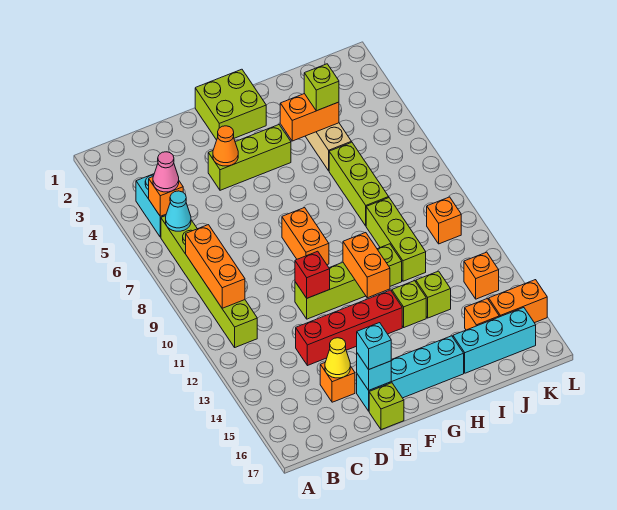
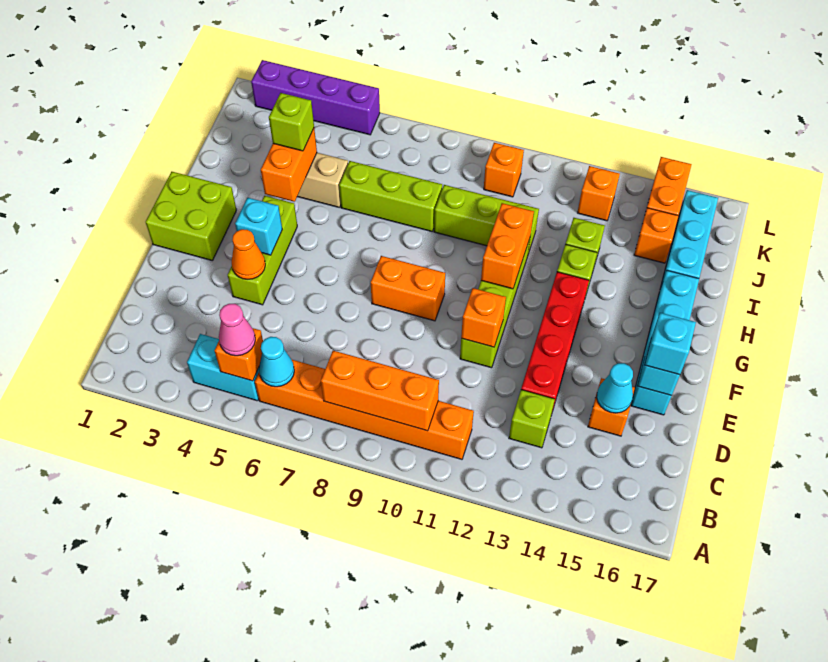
lime 1x6 brick [161,216,257,347] -> orange 1x6 brick [255,360,474,459]
yellow 1x1 cone [325,338,350,378] -> cyan 1x1 cone [597,363,633,413]
red 1x1 brick [295,251,330,298] -> orange 1x1 brick [461,288,506,347]
lime 1x1 brick [369,383,404,430] -> lime 1x1 brick moved to [509,390,555,448]
none -> cyan 1x1 brick [235,198,282,255]
orange 1x2 brick [343,233,390,298] -> orange 1x2 brick turned to [481,203,534,289]
none -> purple 1x4 brick [251,60,380,135]

